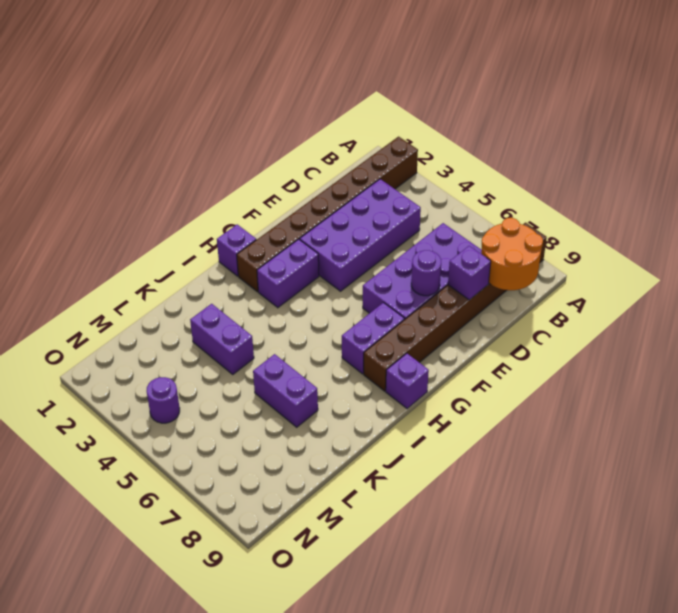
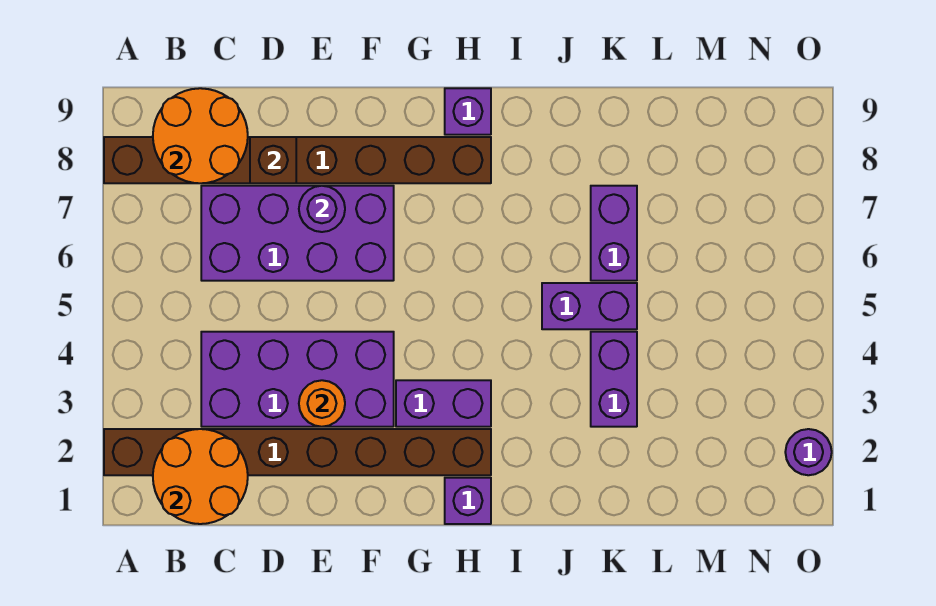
none -> orange 2x2 round brick [153,429,248,524]
purple 1x1 brick [448,246,491,300] -> brown 1x1 brick [250,137,296,183]
none -> orange 1x1 round brick [299,380,345,427]
purple 1x2 brick [342,303,404,374] -> purple 1x2 brick moved to [542,283,637,329]
purple 1x1 round brick [147,377,180,423] -> purple 1x1 round brick moved to [785,429,832,475]

